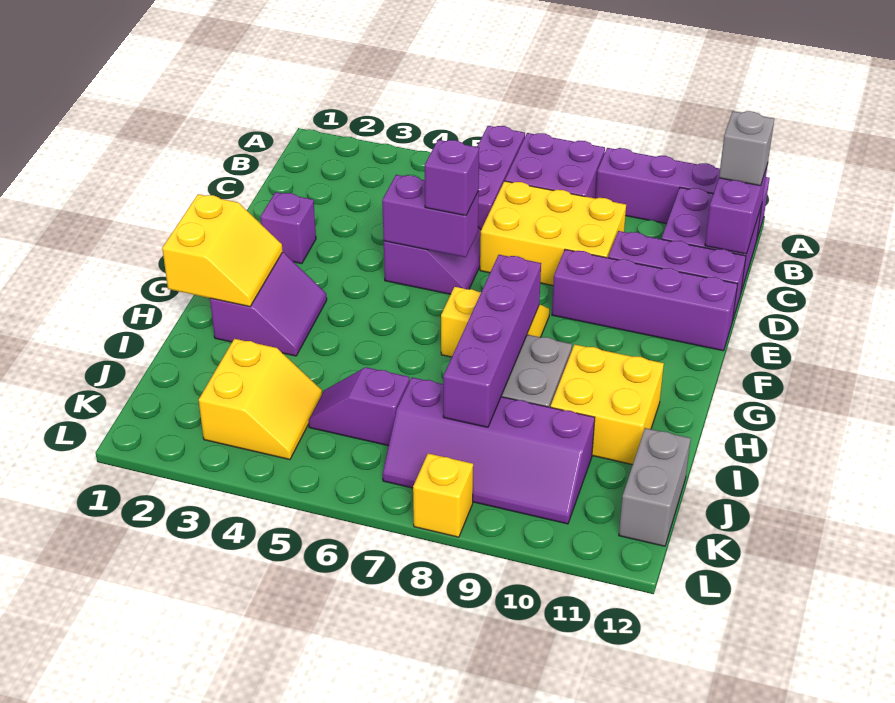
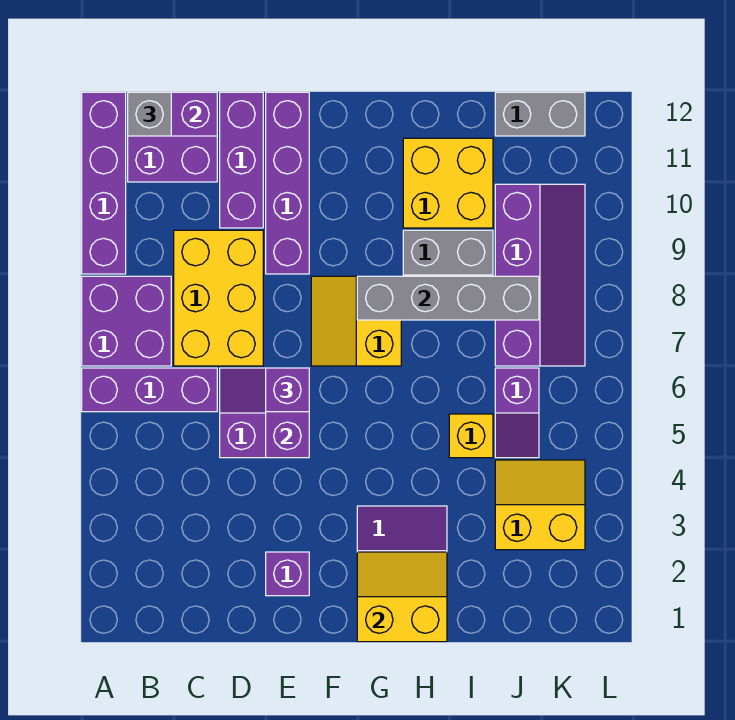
purple 1x4 brick [443,255,541,427] -> grey 1x4 brick [357,276,539,320]
yellow 1x1 brick [413,453,473,537] -> yellow 1x1 brick moved to [449,414,493,458]

